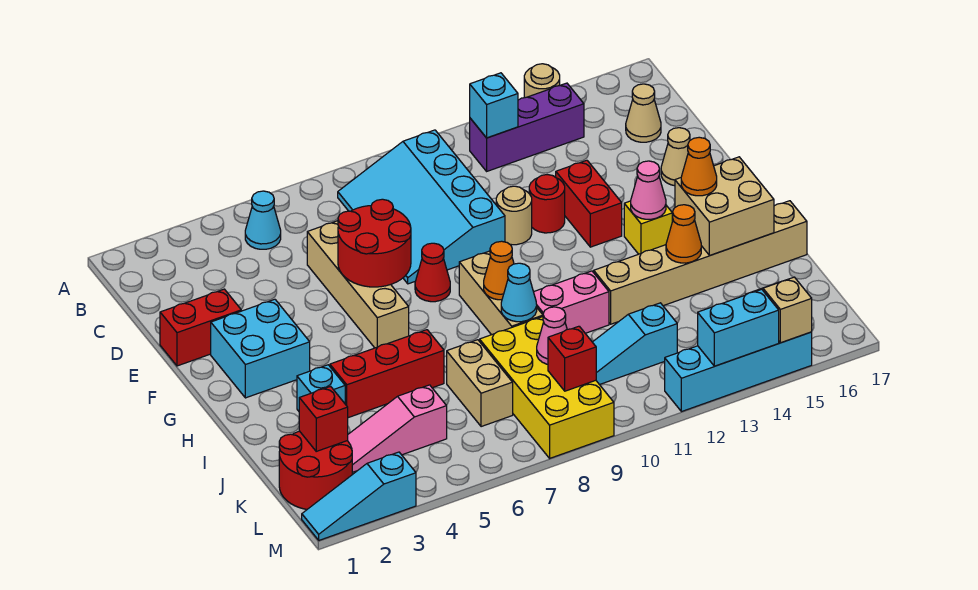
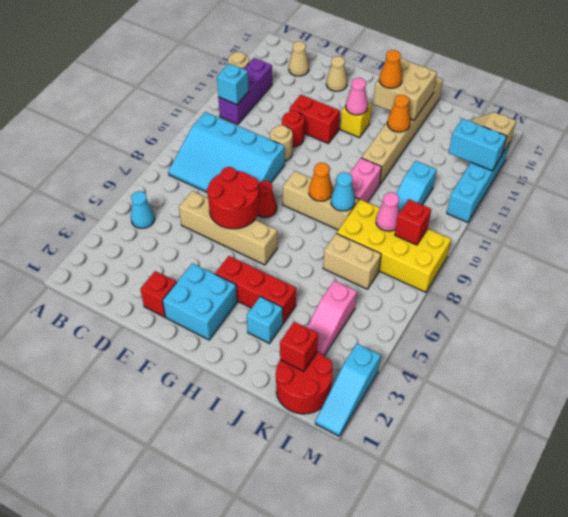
red 1x2 brick [160,289,241,366] -> red 1x1 brick [140,271,176,317]
red 1x3 brick [330,330,444,418] -> red 1x3 brick turned to [215,256,296,323]
cyan 1x2 brick [698,289,779,366] -> cyan 1x2 brick turned to [449,118,507,171]

